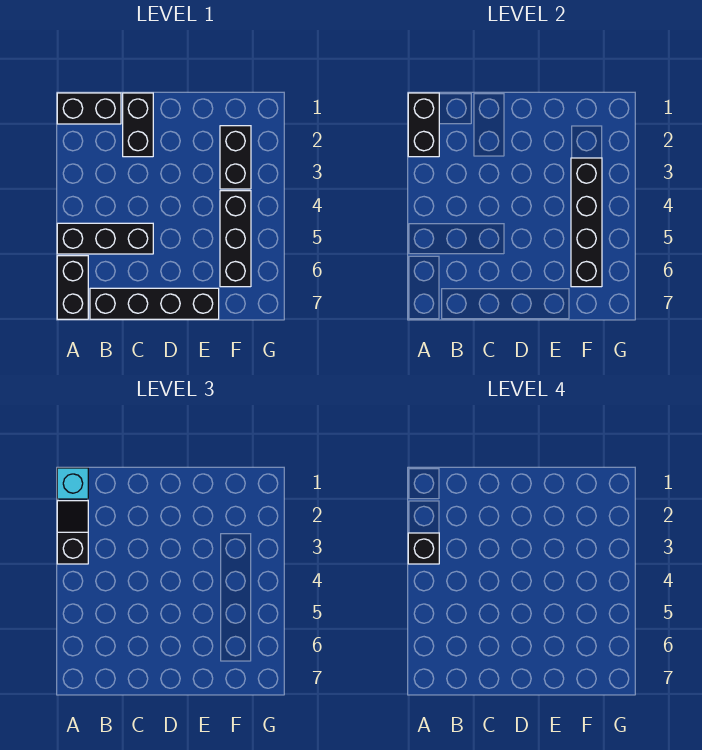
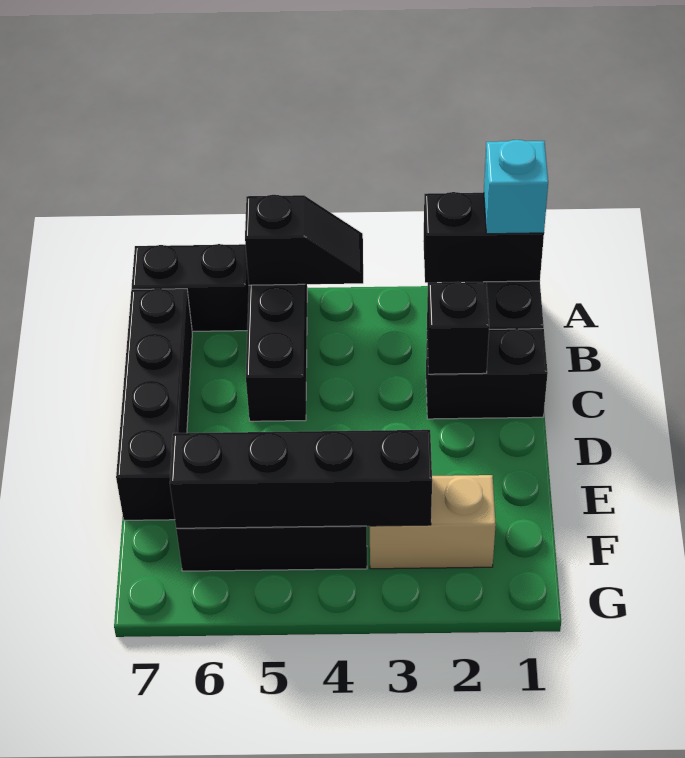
black 1x2 slope [57,501,88,564] -> black 1x2 slope moved to [245,195,363,285]
black 1x1 brick [408,533,439,564] -> black 1x1 brick moved to [427,282,489,374]
black 1x2 brick [220,126,251,189] -> tan 1x2 brick [370,475,496,569]

